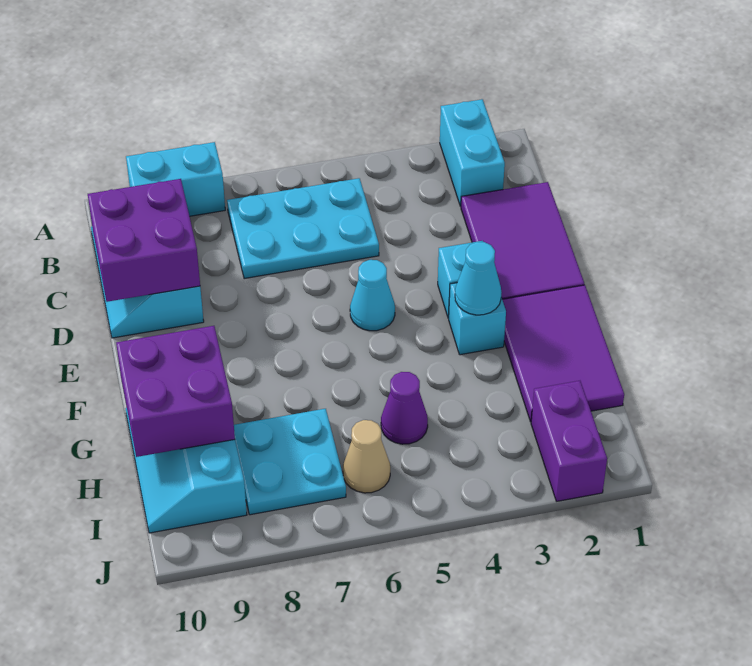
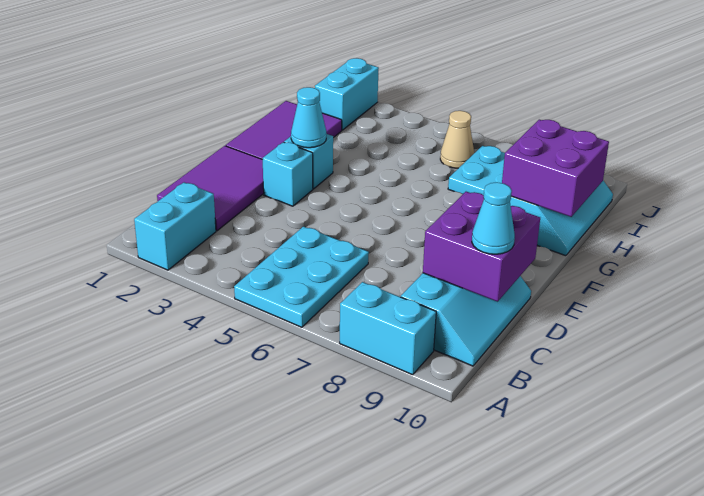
cyan 2x3 plate [227,178,379,279] -> cyan 2x3 plate turned to [234,227,369,327]
cyan 1x1 cone [350,260,395,331] -> cyan 1x1 cone moved to [472,182,515,254]
purple 1x1 cone [381,372,428,444] -> none
purple 1x2 brick [531,381,607,501] -> cyan 1x2 brick [315,58,379,130]

